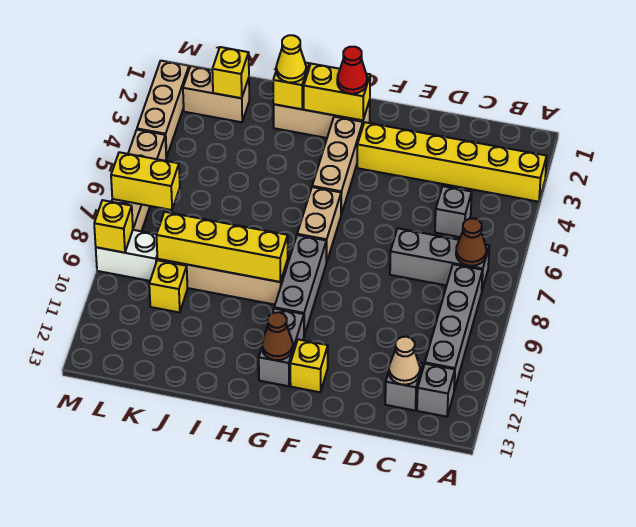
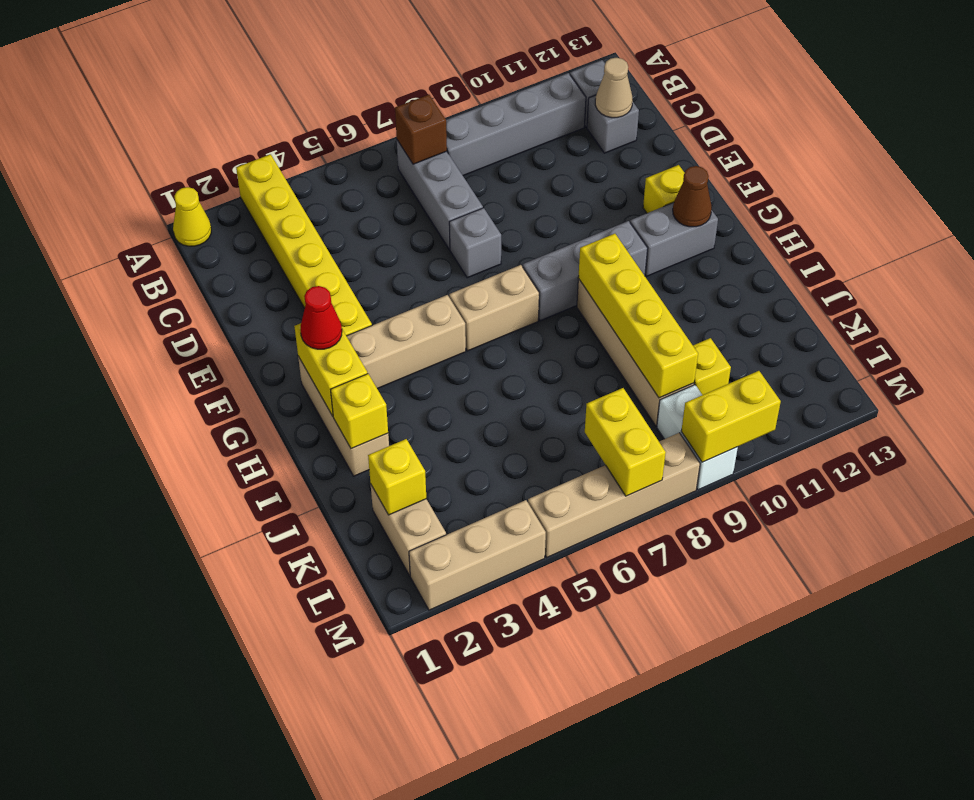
brown 1x1 cone [456,218,487,266] -> brown 1x1 brick [395,95,447,164]
grey 1x1 brick [435,186,472,237] -> grey 1x1 brick moved to [449,208,501,278]
yellow 1x1 cone [276,35,306,83] -> yellow 1x1 cone moved to [173,187,211,246]
yellow 1x1 brick [94,200,133,253] -> yellow 1x2 brick [681,371,781,462]

